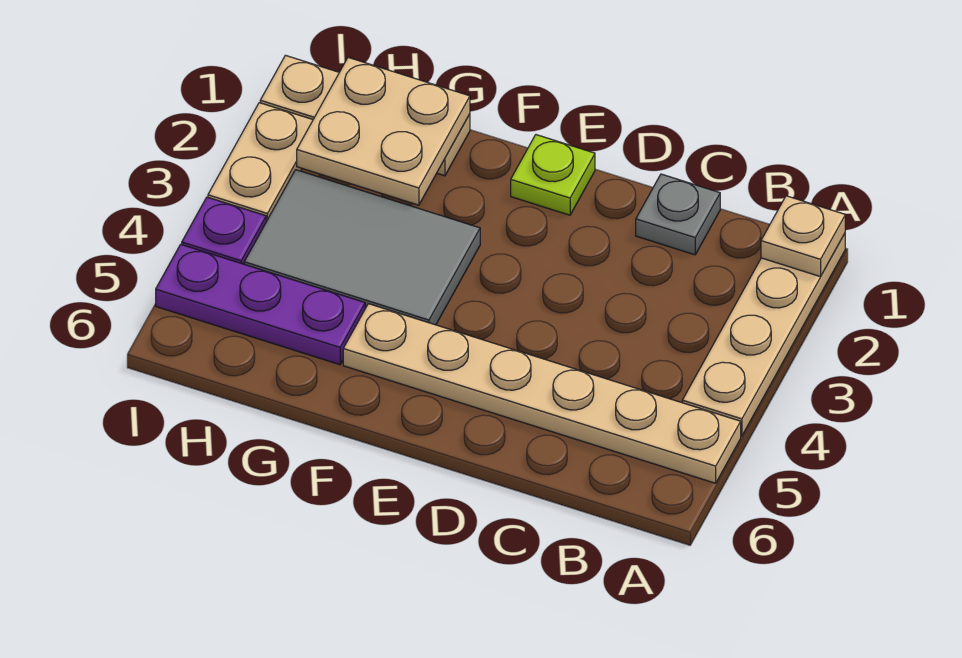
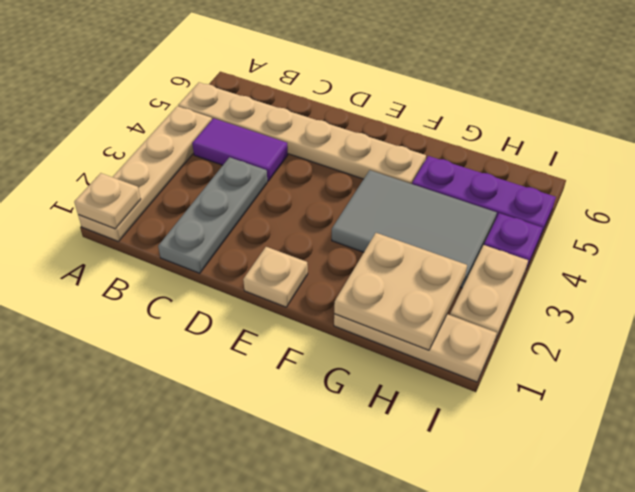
none -> purple 1x2 tile [192,118,288,181]
grey 1x1 plate [636,174,720,255] -> grey 1x3 plate [158,157,267,273]
lime 1x1 plate [511,135,595,215] -> tan 1x1 plate [243,247,308,307]

